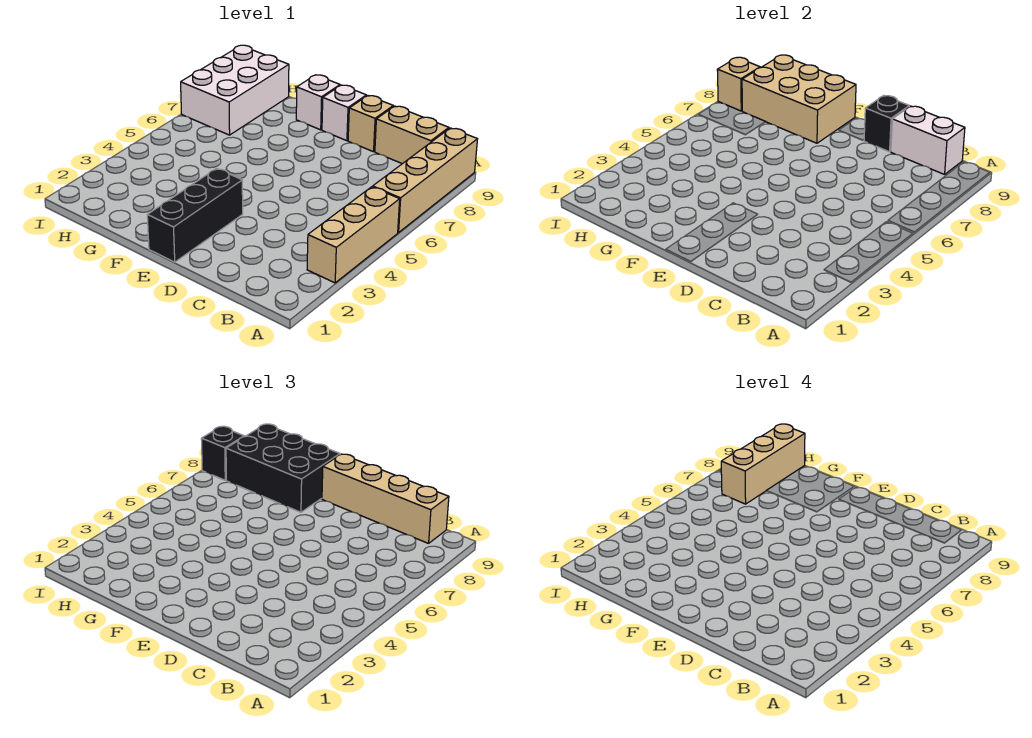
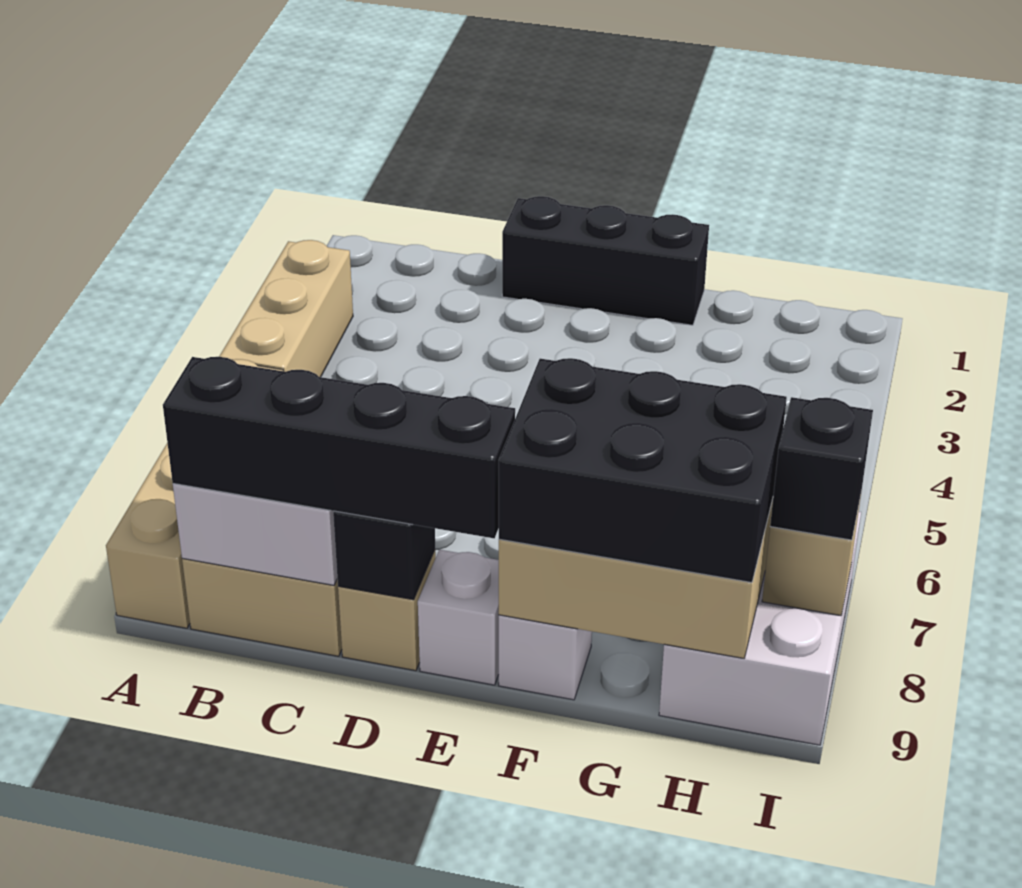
tan 1x4 brick [322,454,449,543] -> black 1x4 brick [163,357,515,538]
black 1x3 brick [147,168,243,262] -> black 1x3 brick turned to [502,196,709,325]
tan 1x3 brick [721,424,805,504] -> none

